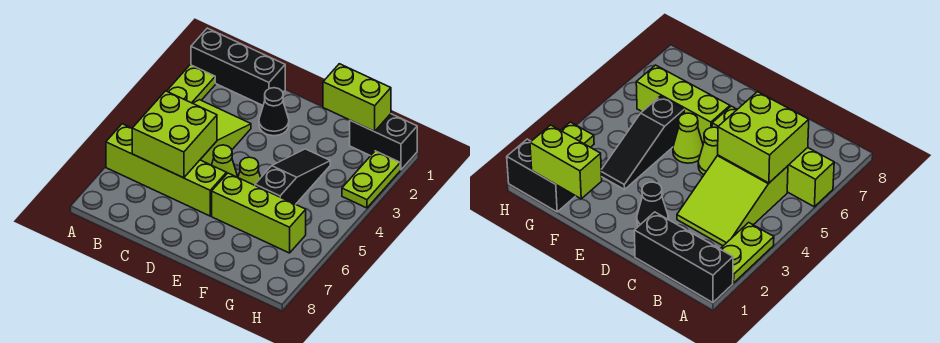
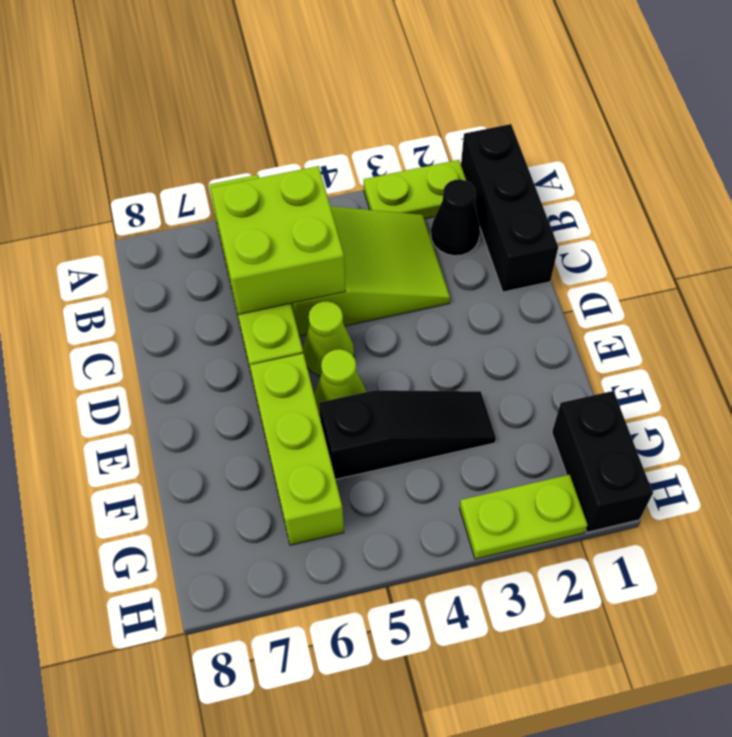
black 1x1 cone [259,88,289,136] -> black 1x1 cone moved to [431,179,480,256]
lime 1x2 brick [323,64,391,132] -> none

